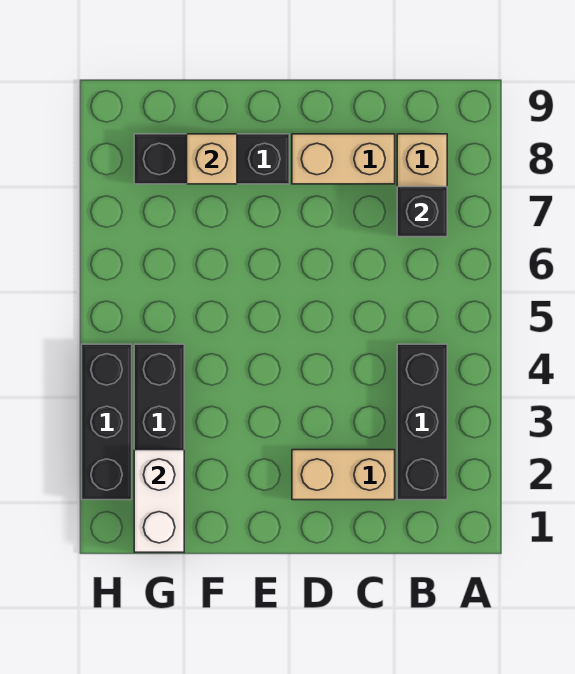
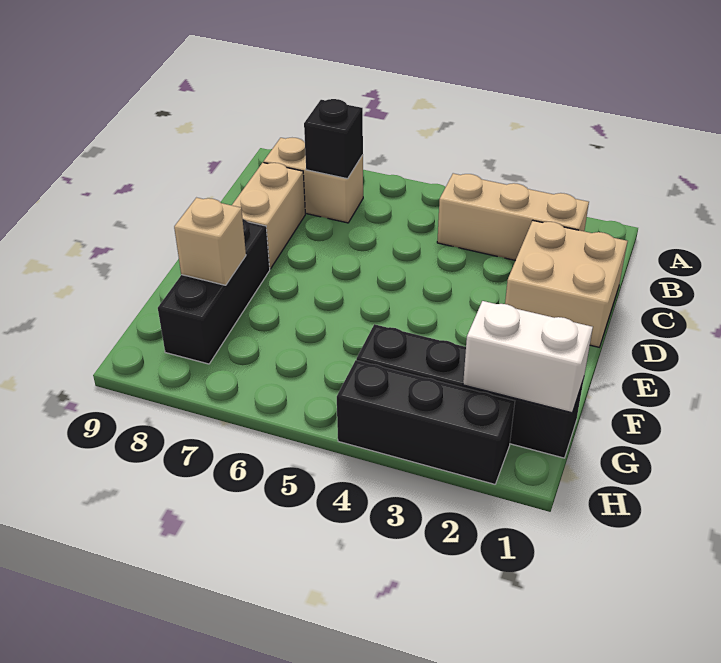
black 1x3 brick [397,344,447,500] -> tan 1x3 brick [437,173,589,260]
tan 1x2 brick [292,450,395,500] -> tan 2x2 brick [505,221,628,347]

